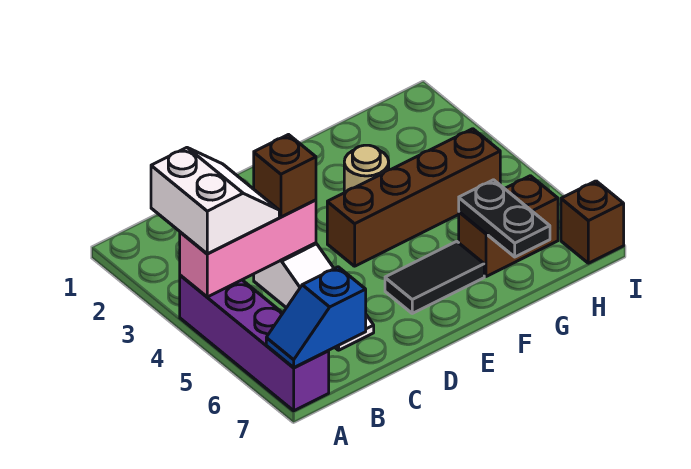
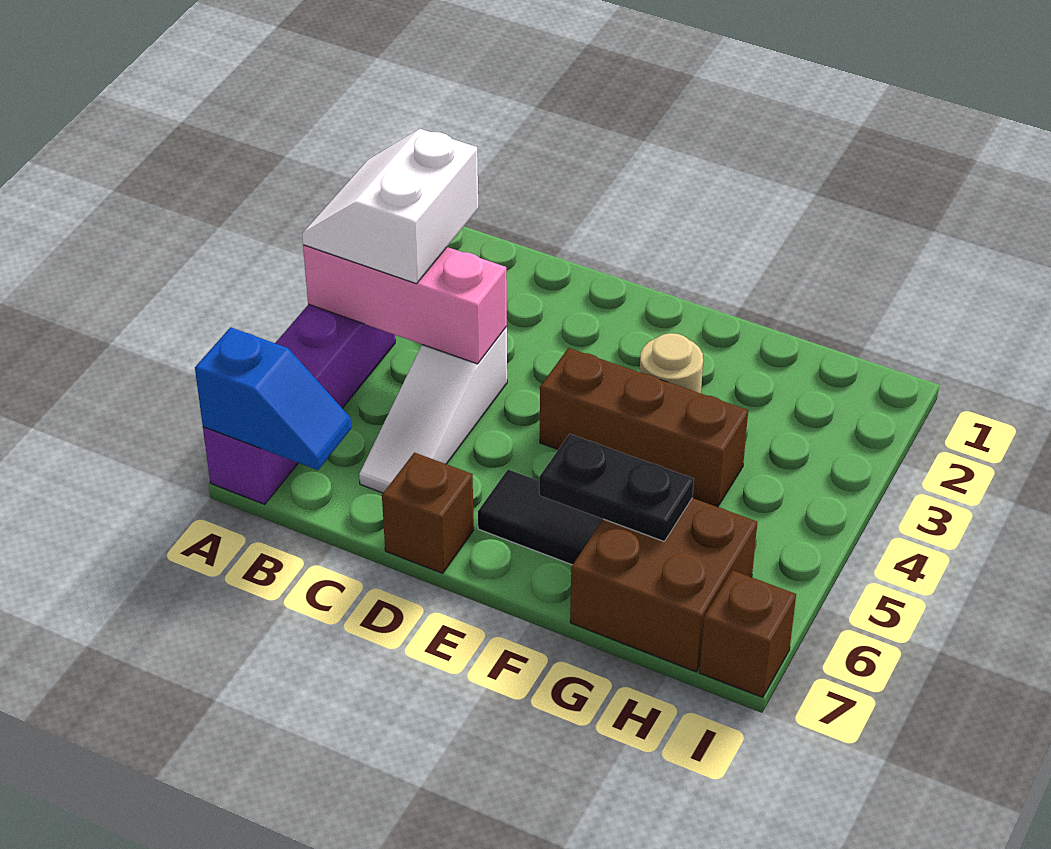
white 2x2 slope [151,148,279,254] -> white 2x2 slope turned to [302,129,478,284]
blue 1x2 slope [266,267,366,368] -> blue 1x2 slope turned to [195,327,351,470]
brown 1x1 brick [254,135,316,217] -> brown 1x1 brick moved to [382,453,474,573]
brown 1x4 brick [327,129,500,266] -> brown 1x3 brick [540,348,748,507]
brown 1x2 brick [459,176,558,277] -> brown 2x2 brick [570,498,757,671]
black 1x2 plate [459,180,550,257] -> black 1x2 plate turned to [539,434,694,541]

